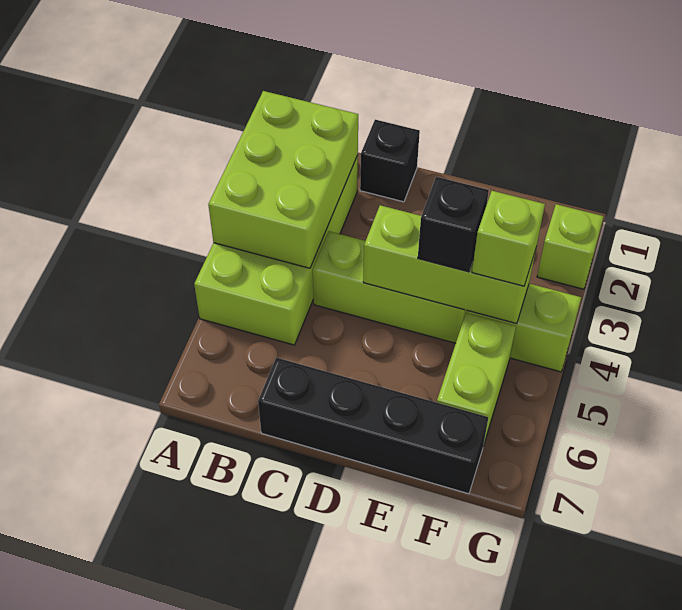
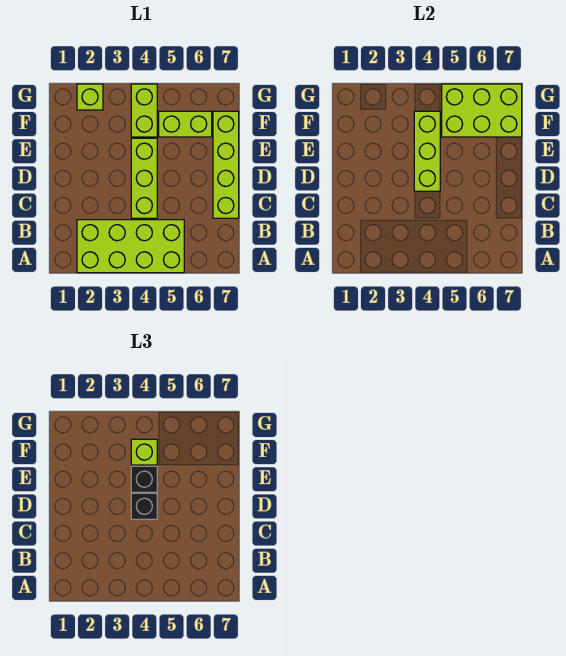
lime 2x3 brick [208,91,358,268] -> lime 2x3 brick moved to [442,84,522,137]
black 1x1 brick [360,120,420,202] -> black 1x1 brick moved to [131,493,157,519]
black 1x4 brick [258,357,489,494] -> lime 1x4 brick [213,111,239,218]

